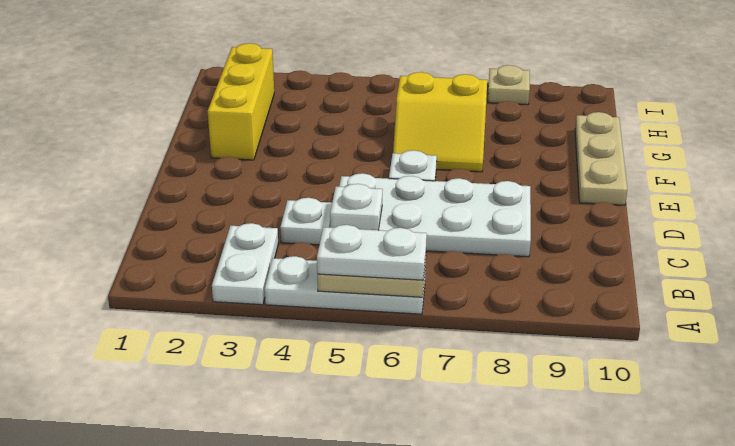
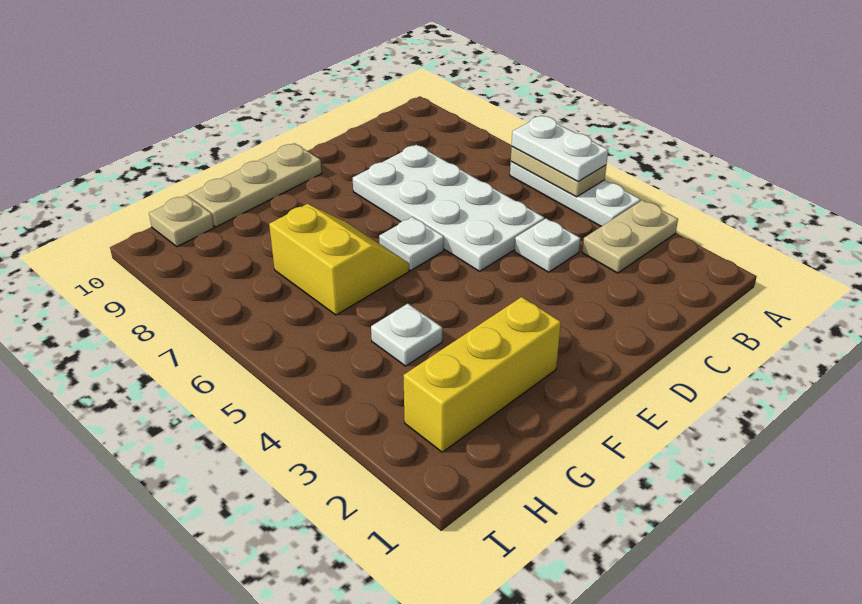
white 1x2 plate [212,223,278,305] -> tan 1x2 plate [582,200,678,273]
white 1x1 plate [330,184,383,230] -> white 1x1 plate moved to [371,304,442,366]
tan 1x1 plate [488,65,530,105] -> tan 1x1 plate moved to [149,195,214,247]

